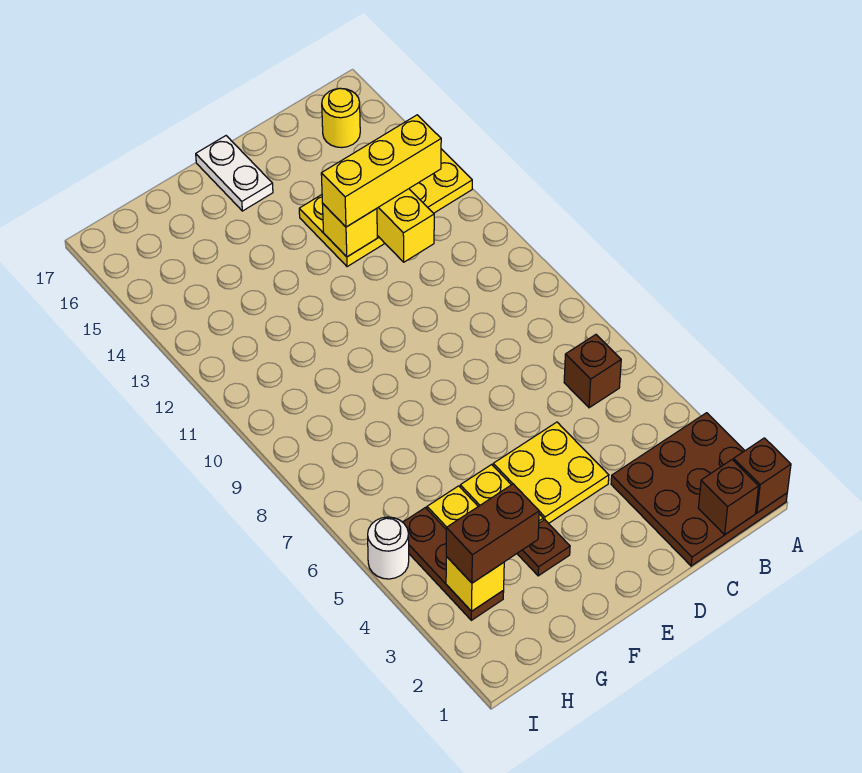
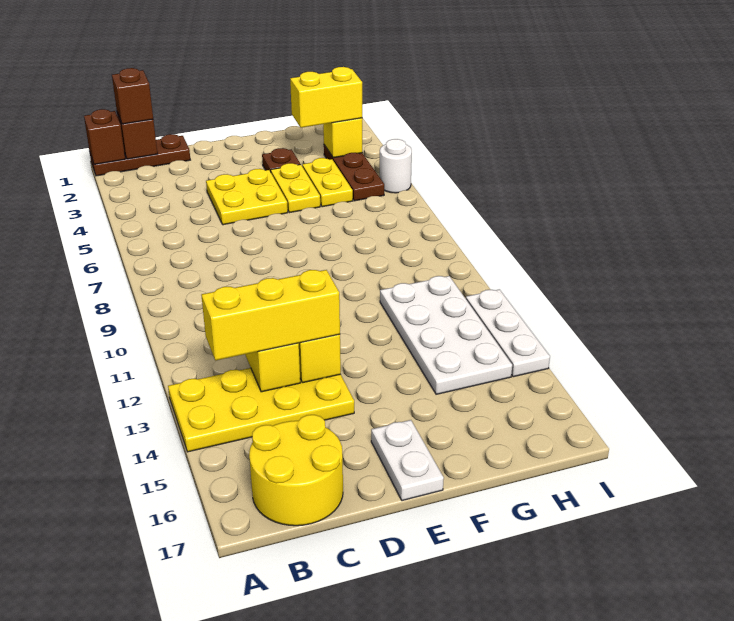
brown 3x3 plate [611,413,787,566] -> brown 1x3 plate [89,134,190,176]
brown 1x1 brick [564,335,621,408] -> brown 1x1 brick moved to [112,68,153,124]
yellow 1x1 round brick [322,88,360,148] -> yellow 2x2 round brick [249,415,343,526]
brown 1x2 brick [446,484,539,583] -> yellow 1x2 brick [290,67,362,128]
none -> white 2x4 plate [380,276,512,394]
none -> white 1x3 plate [466,289,550,377]

